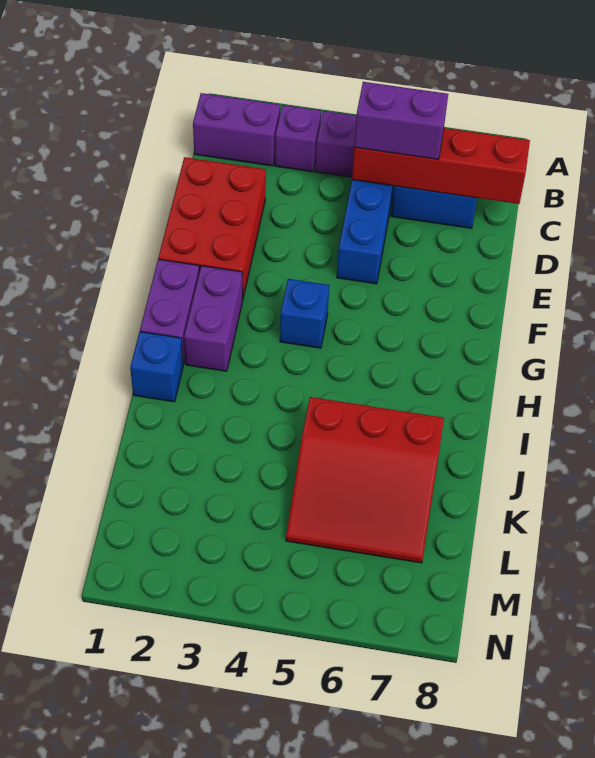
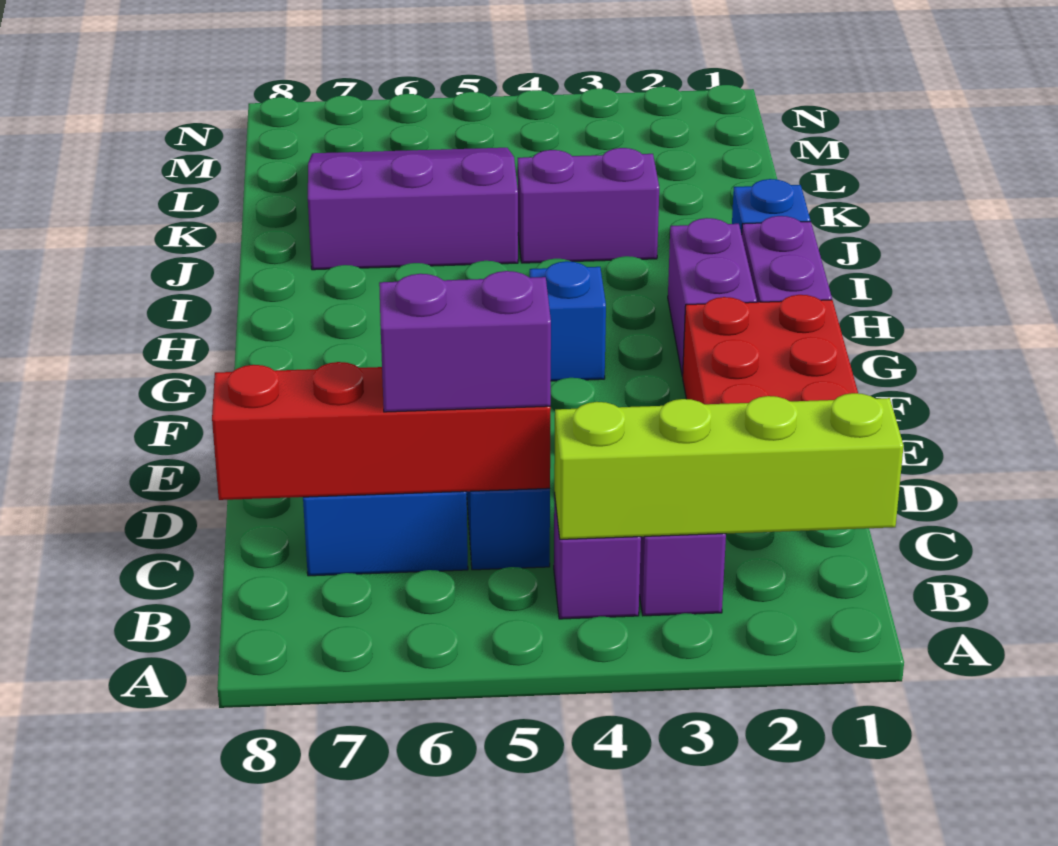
purple 1x2 brick [193,93,280,166] -> purple 1x2 brick moved to [518,148,659,263]
none -> lime 1x4 brick [554,393,904,539]
red 3x3 slope [286,397,444,563] -> purple 3x3 slope [308,148,518,270]

